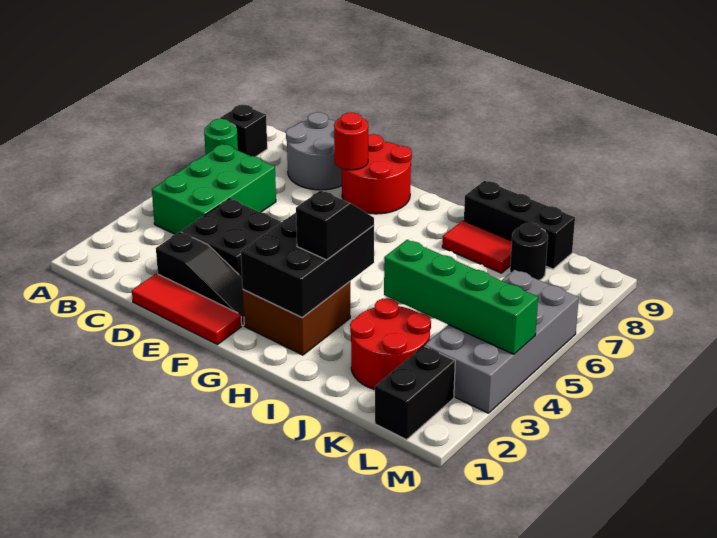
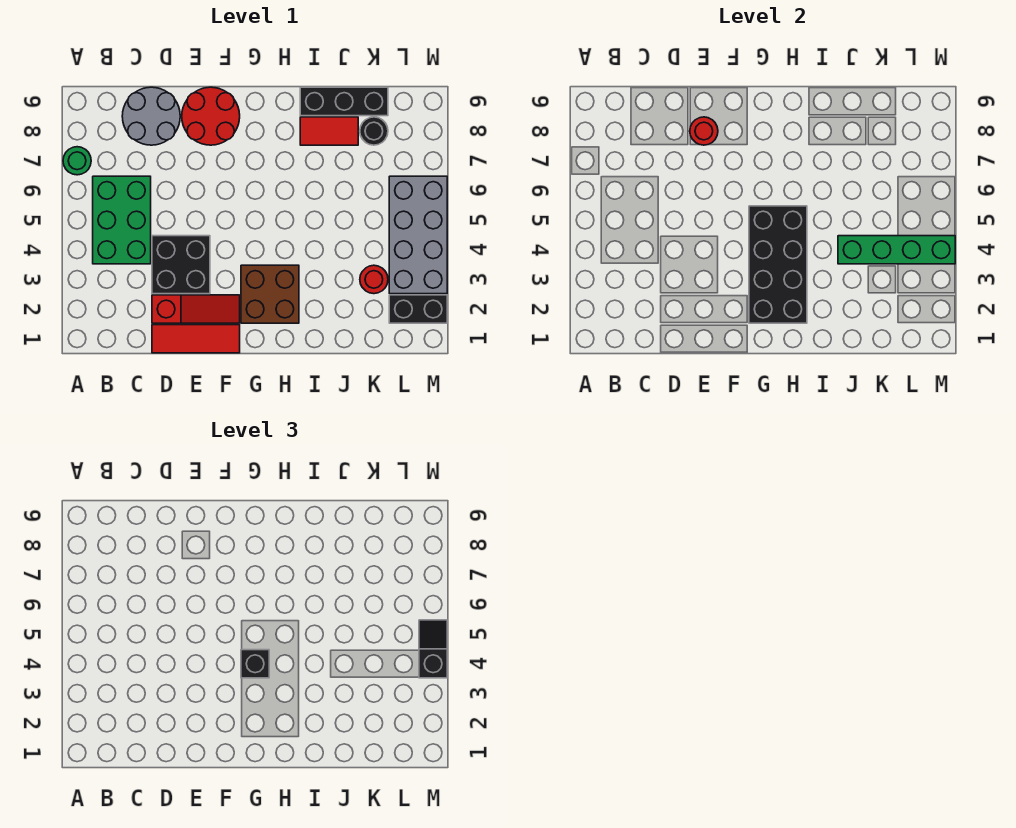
black 1x1 brick [220,105,267,157] -> black 1x1 brick moved to [241,650,269,678]
black 1x3 slope [156,232,244,326] -> red 1x3 slope [152,295,240,323]
black 2x3 brick [241,213,374,317] -> black 2x4 brick [749,206,807,323]
black 1x2 slope [296,190,374,260] -> black 1x2 slope moved to [419,620,447,678]
red 2x2 round brick [350,298,431,389] -> red 1x1 round brick [360,265,388,294]
black 1x2 brick [375,346,455,440] -> black 1x2 brick turned to [389,295,447,323]

